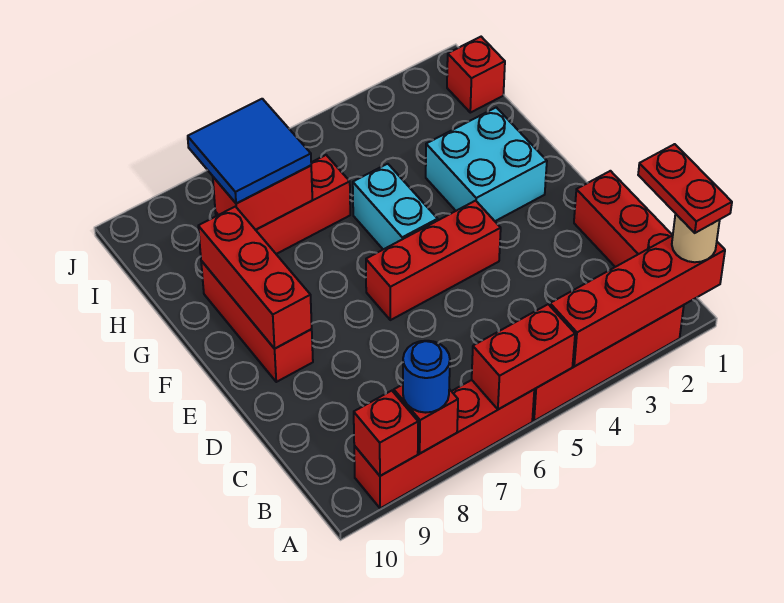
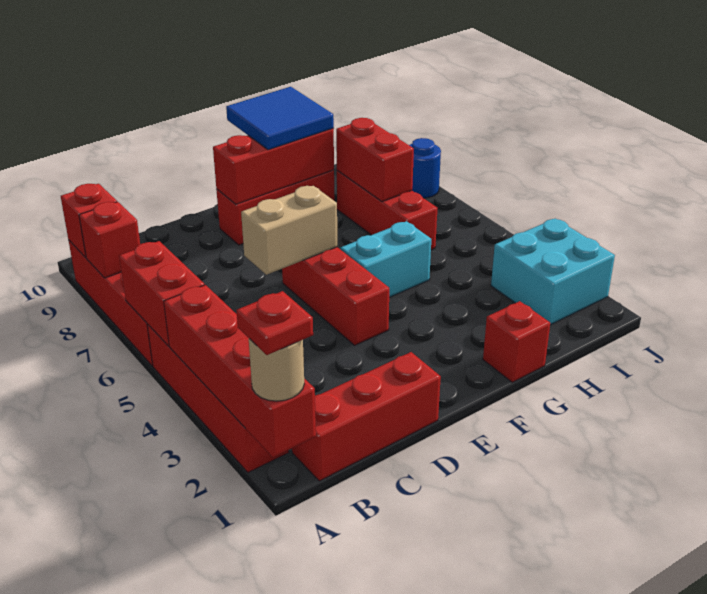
red 1x2 plate [638,144,732,233] -> red 1x1 plate [236,291,313,355]
blue 1x1 round brick [403,341,450,413] -> blue 1x1 round brick moved to [409,138,441,198]
none -> tan 1x2 brick [241,186,337,275]
cyan 2x2 brick [426,107,547,221] -> cyan 2x2 brick moved to [491,218,615,325]
blue 2x2 tile [188,99,311,204] -> blue 2x2 tile moved to [226,87,334,150]
red 1x1 brick [447,37,505,113] -> red 1x1 brick moved to [483,301,550,382]

